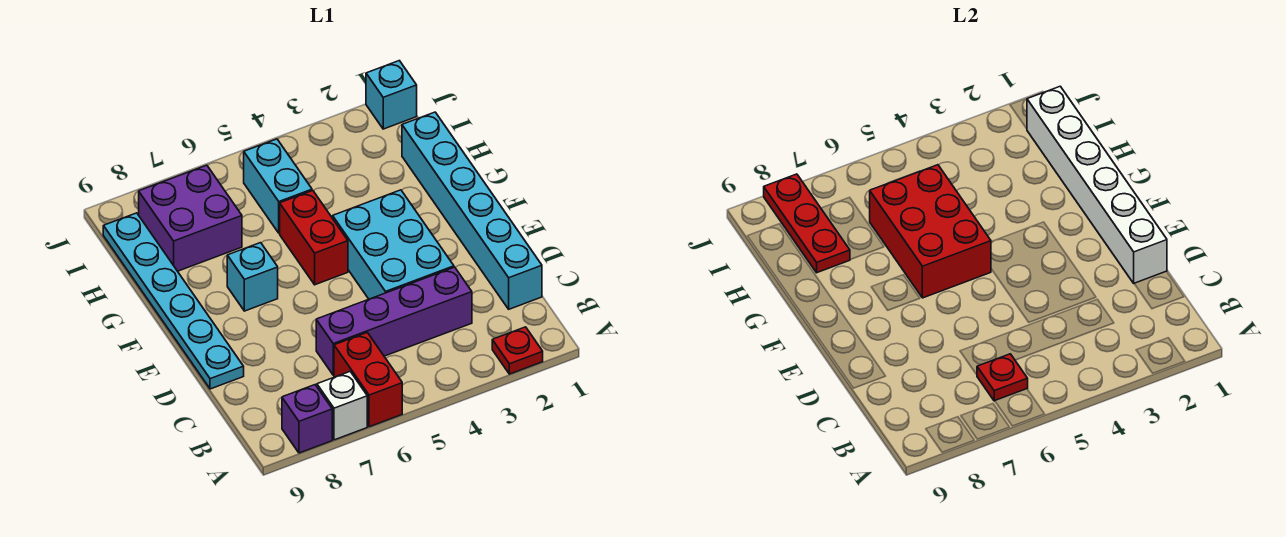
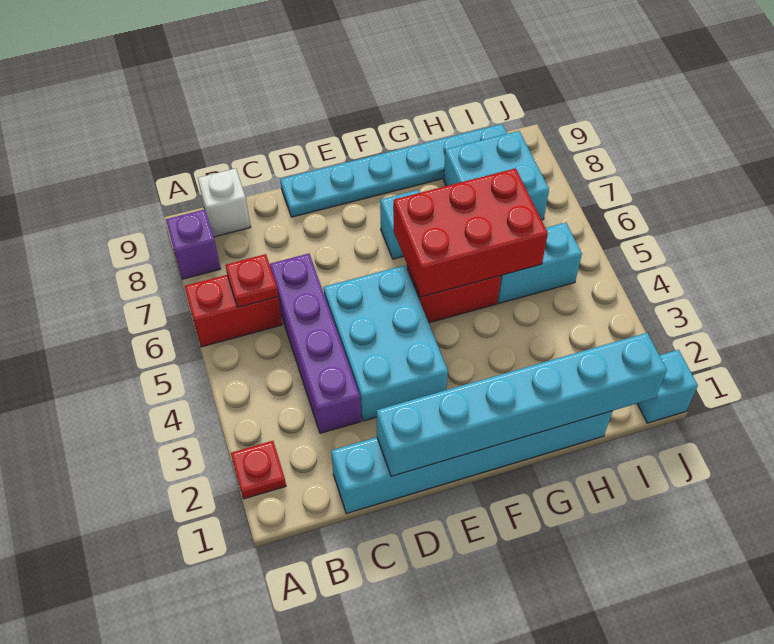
white 1x1 brick [317,372,367,440] -> white 1x1 brick moved to [198,168,250,237]
white 1x6 brick [1027,86,1167,283] -> cyan 1x6 brick [377,333,667,476]
cyan 2x3 brick [333,190,454,299] -> cyan 2x3 brick turned to [324,265,448,421]
purple 2x2 brick [139,165,242,271] -> cyan 2x2 brick [444,131,549,220]
red 1x3 plate [764,174,850,273] -> none

